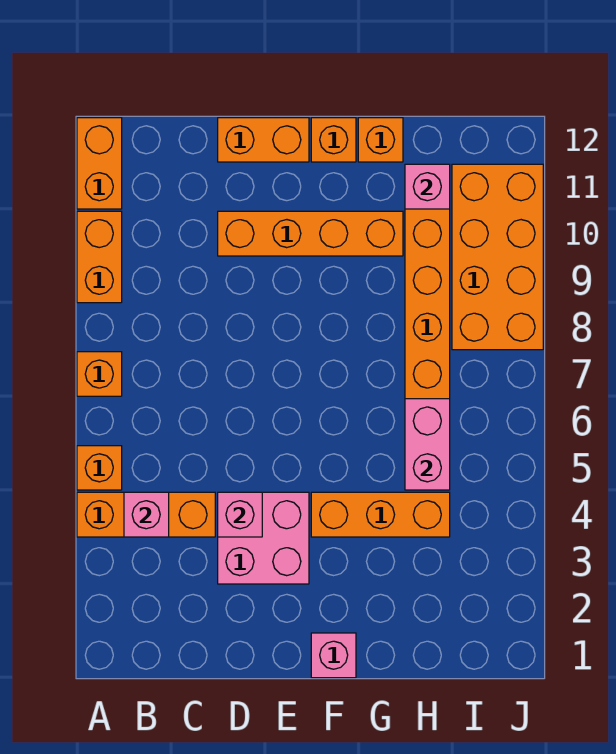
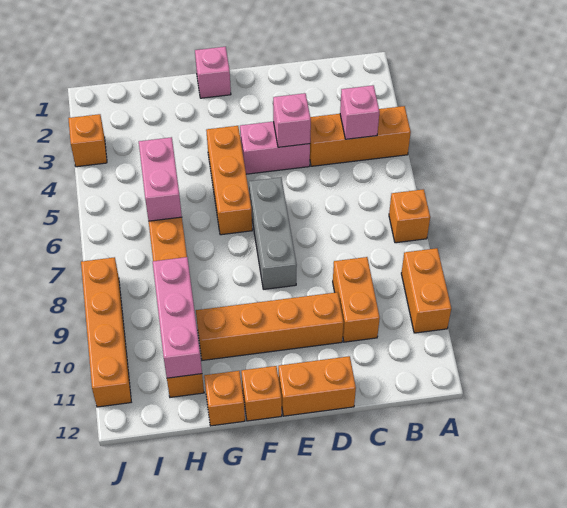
orange 1x1 brick [77,446,122,490] -> orange 1x1 brick moved to [68,114,107,167]
orange 1x2 brick [77,118,122,209] -> orange 1x2 brick moved to [333,257,380,342]
pink 2x2 brick [218,492,309,584] -> pink 1x2 brick [240,122,310,174]
none -> grey 1x3 brick [249,177,297,289]
orange 1x3 brick [311,492,450,537] -> orange 1x3 brick turned to [206,126,252,235]
pink 1x1 brick [405,164,450,209] -> pink 1x3 brick [153,257,202,378]
orange 2x4 brick [452,164,543,350] -> orange 1x4 brick [81,257,131,407]

